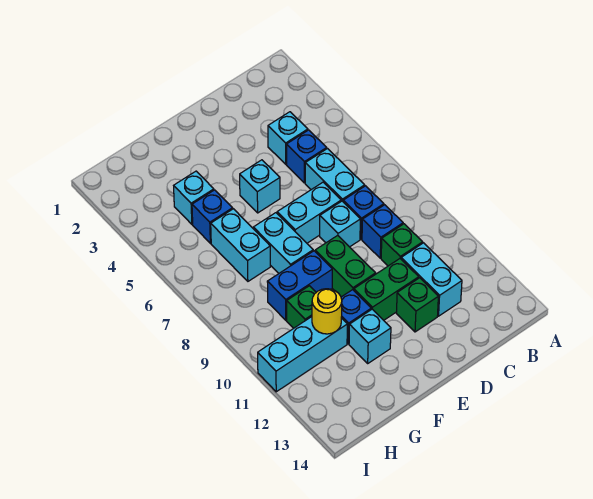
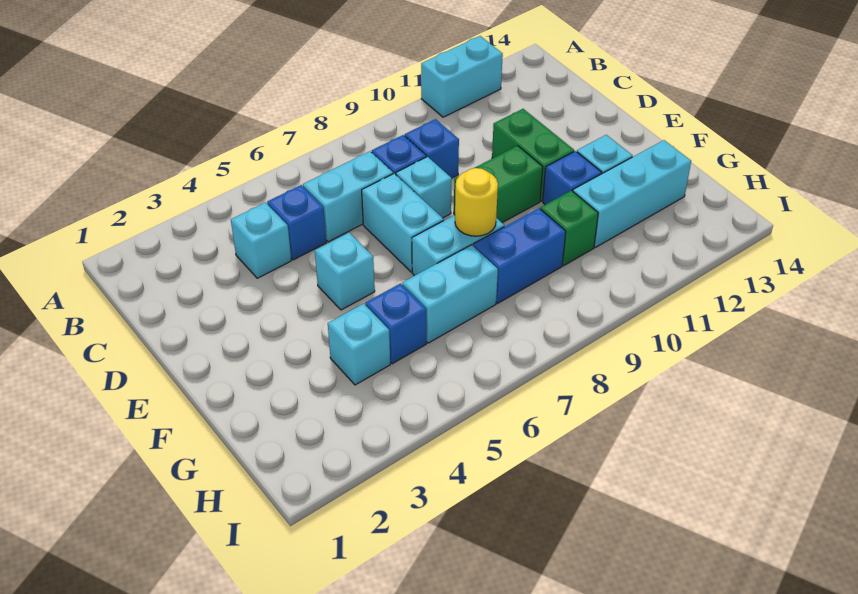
green 1x1 brick [381,224,423,266] -> none
cyan 1x2 brick [401,243,462,316] -> cyan 1x2 brick moved to [421,36,503,117]
green 1x1 brick [396,278,438,332] -> none
blue 1x2 brick [267,251,332,320] -> blue 1x2 brick turned to [473,208,566,303]
cyan 1x3 brick [258,317,347,392] -> cyan 1x3 brick turned to [573,140,691,247]
yellow 1x1 round brick [312,289,342,334] -> yellow 1x1 round brick moved to [455,168,498,236]

